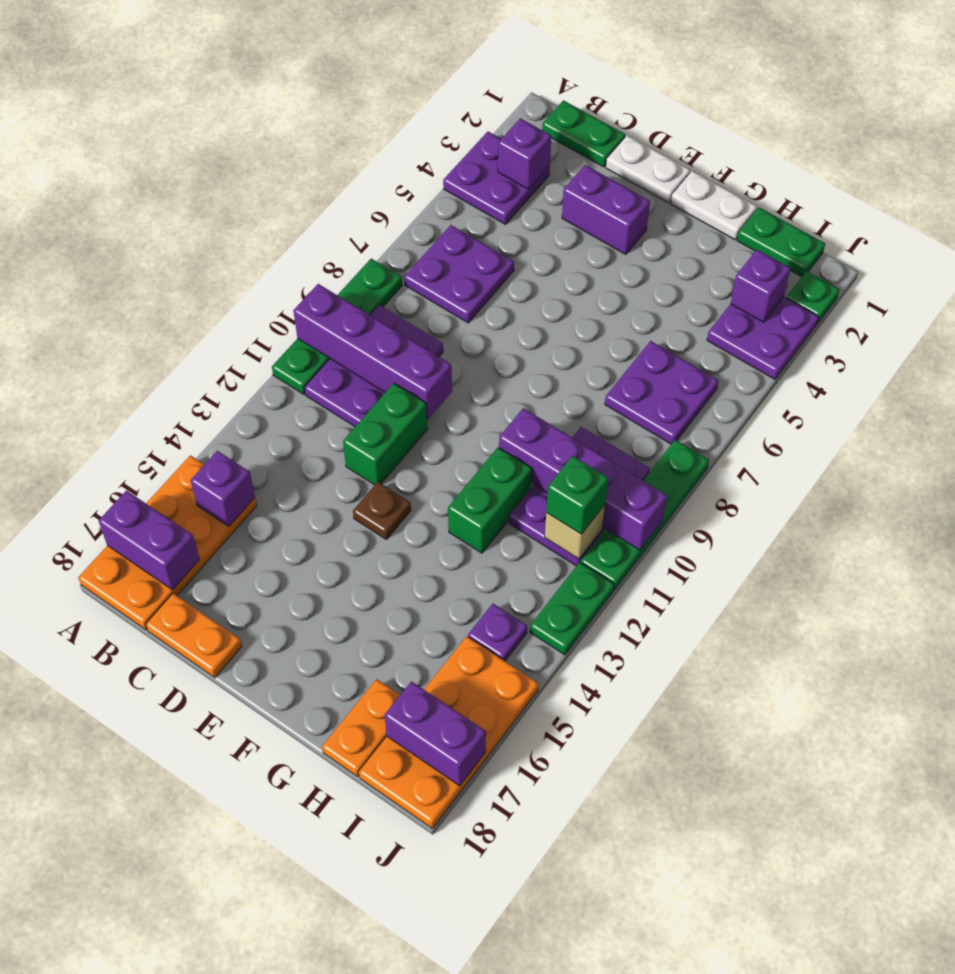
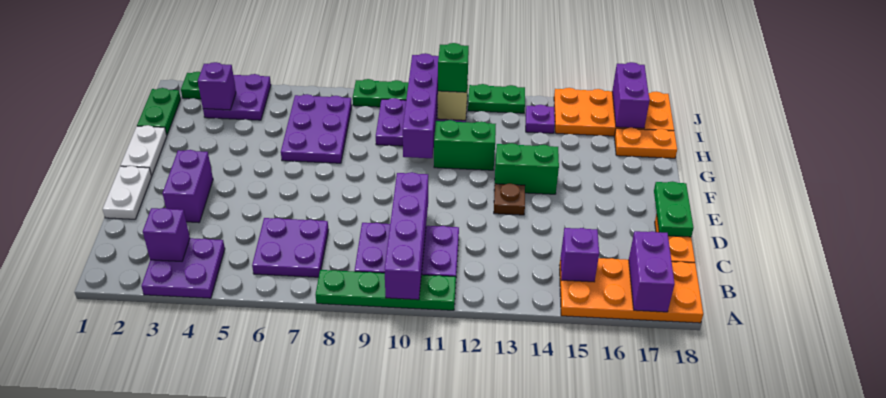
green 1x2 plate [542,100,625,167] -> green 1x2 plate moved to [654,181,694,237]
green 1x2 brick [343,383,427,485] -> green 1x2 brick moved to [495,143,559,194]
purple 2x2 plate [605,341,719,444] -> purple 2x3 plate [281,94,352,163]

